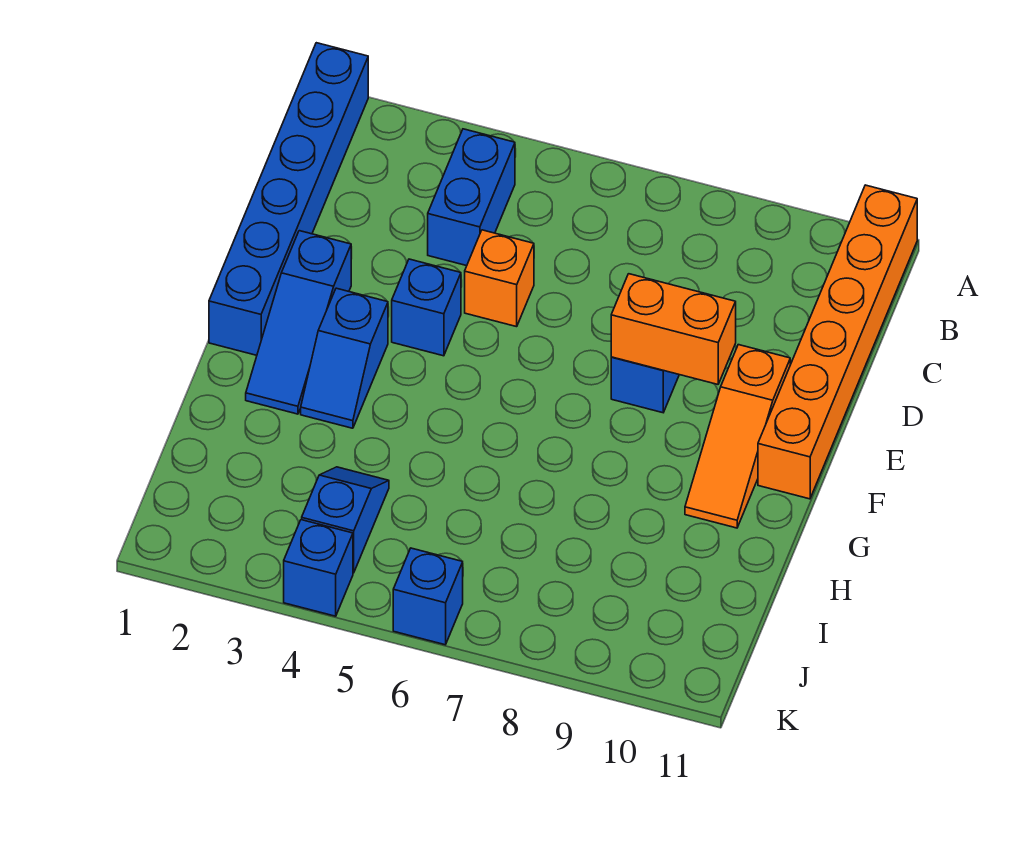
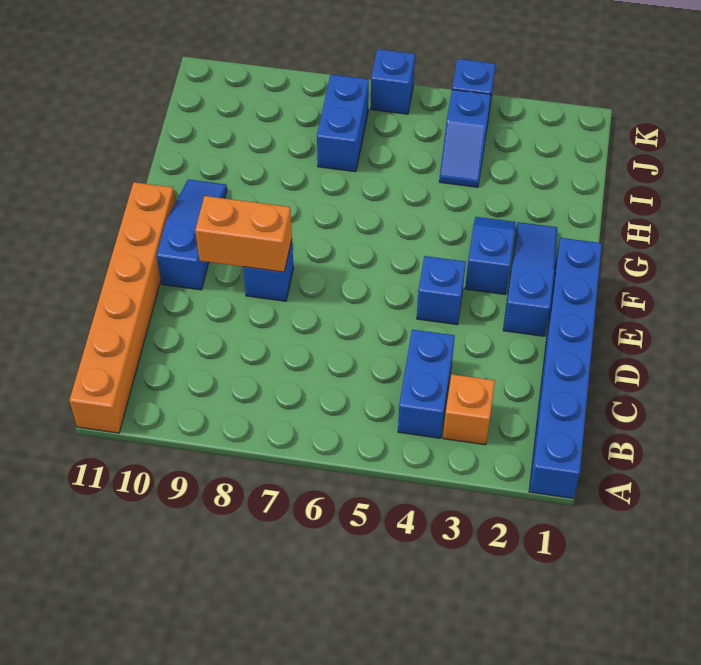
orange 1x1 brick [465,230,534,327] -> orange 1x1 brick moved to [443,374,495,445]
orange 1x3 slope [685,345,790,528] -> blue 1x3 slope [157,180,227,290]
none -> blue 1x2 brick [317,75,369,172]

